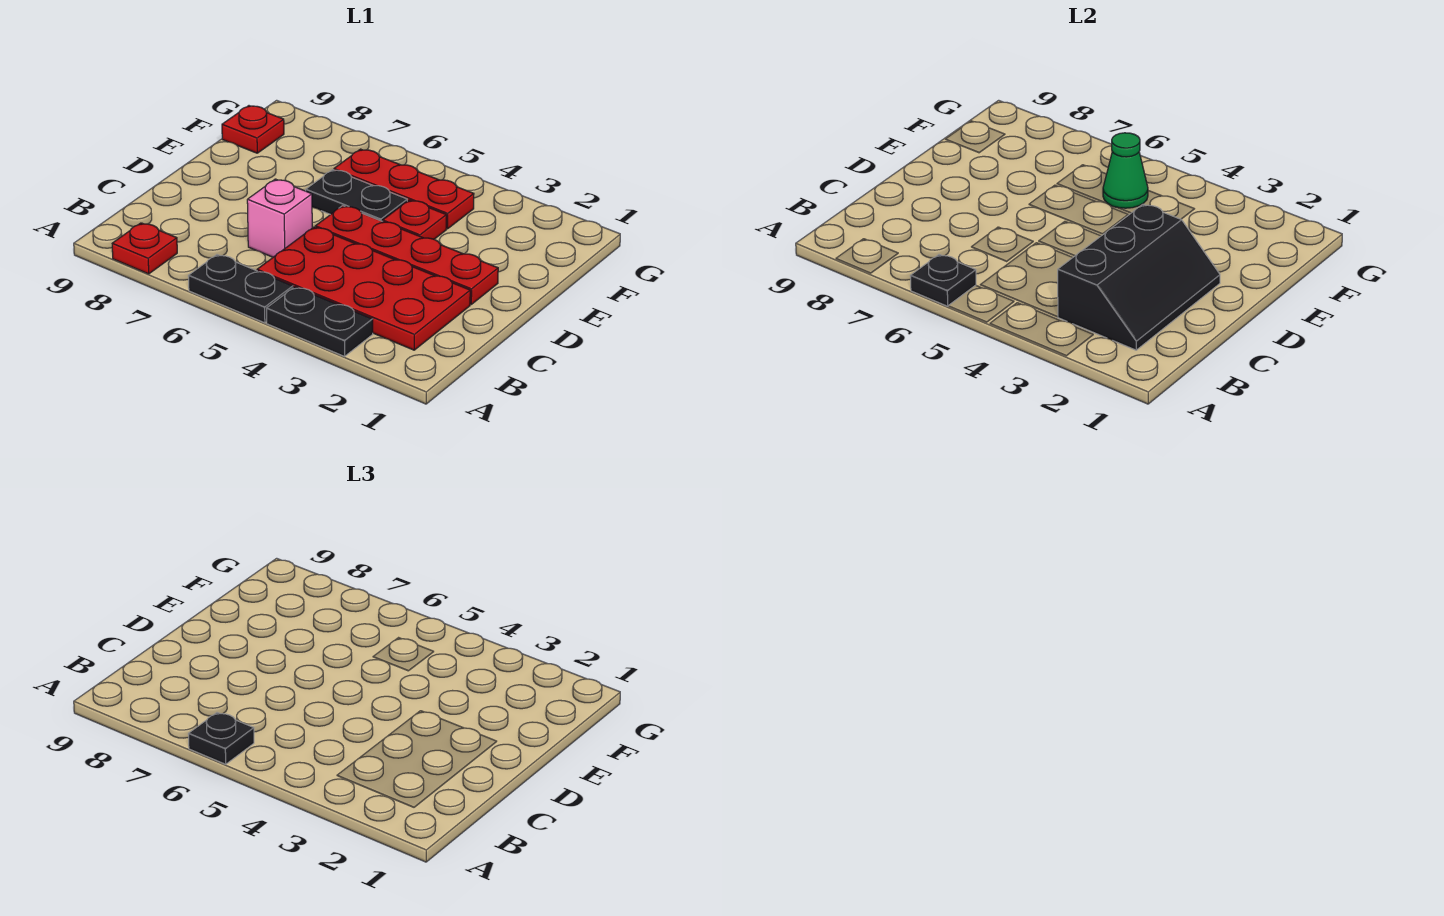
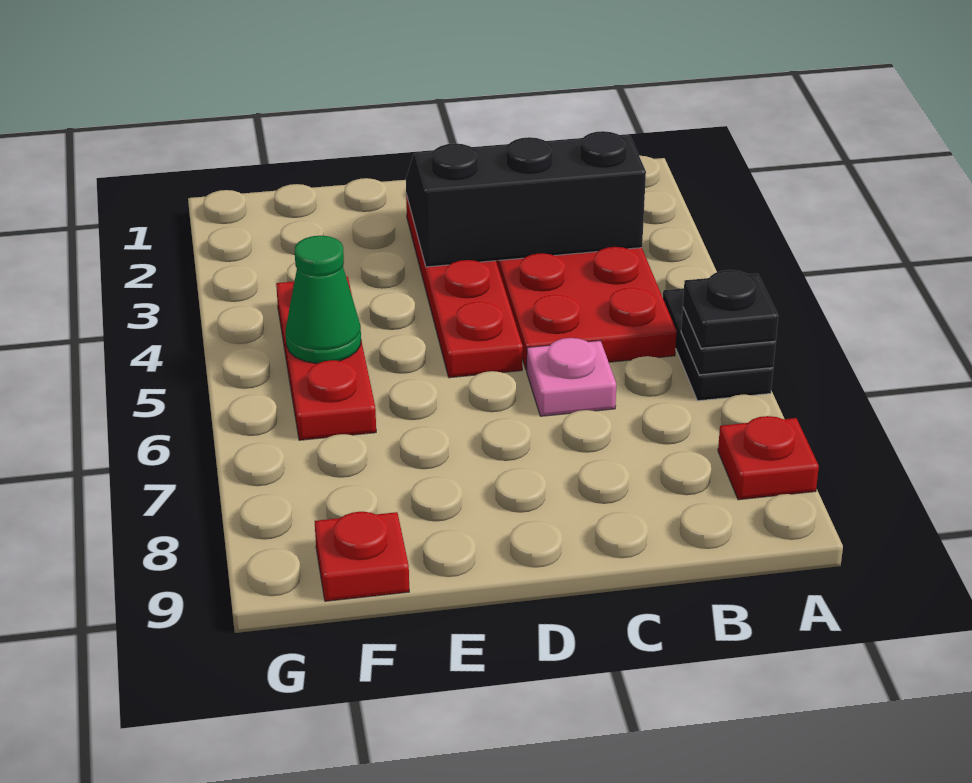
black 1x2 plate [267,287,373,356] -> none
pink 1x1 brick [247,179,312,257] -> pink 1x1 plate [527,338,616,416]
red 1x1 plate [383,200,446,239] -> none
black 1x2 plate [306,170,407,221] -> none

